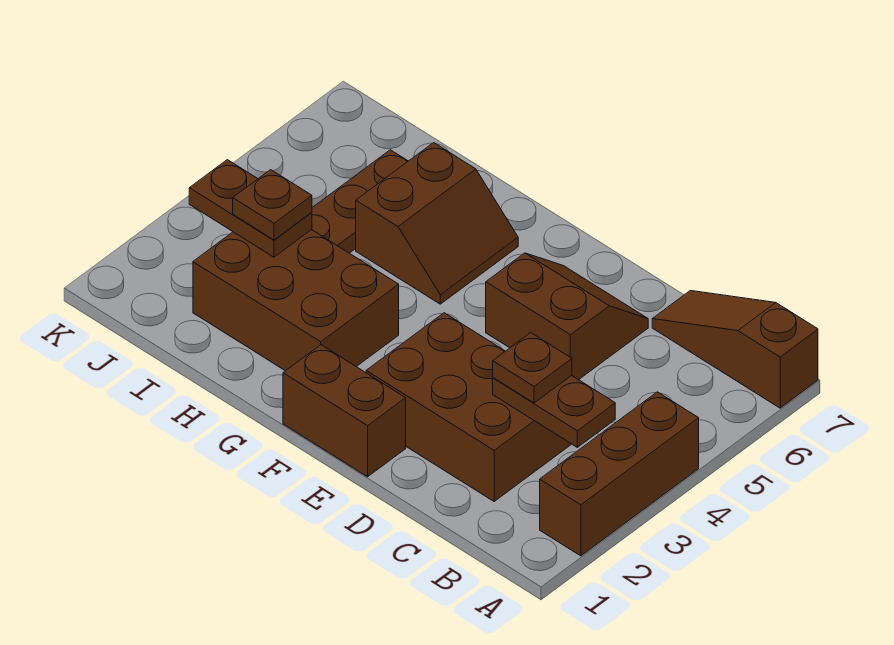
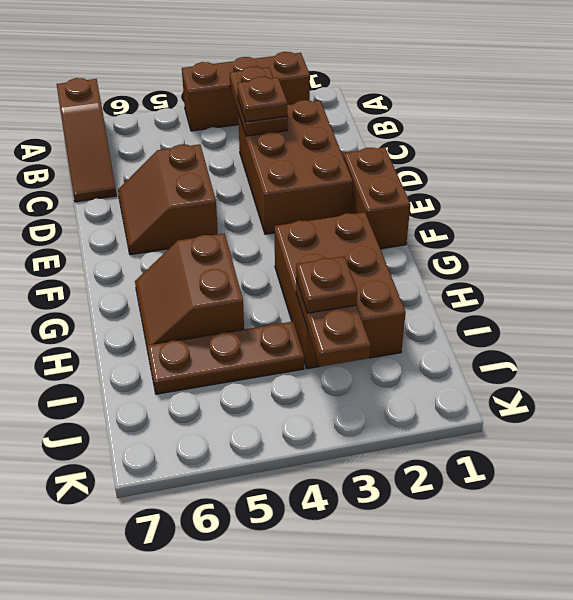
brown 2x2 slope [356,143,518,304] -> brown 2x2 slope turned to [135,233,244,356]

